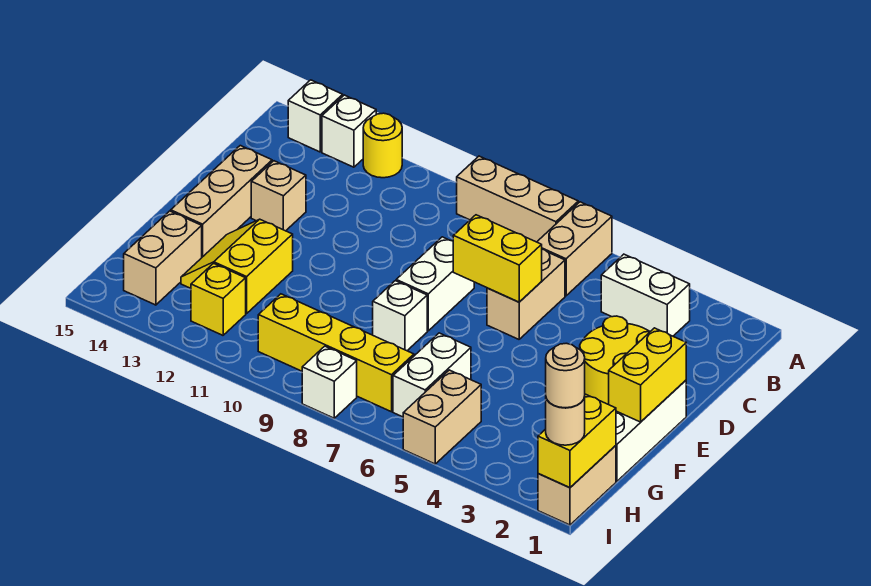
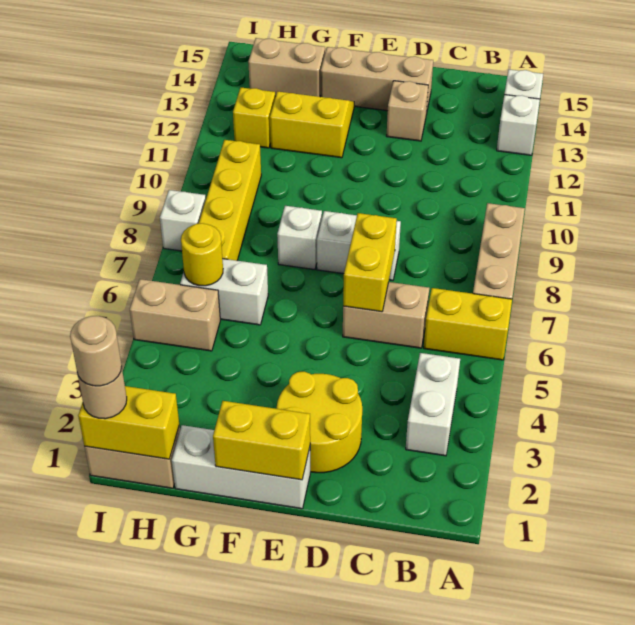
tan 1x2 brick [537,202,612,296] -> yellow 1x2 brick [424,288,512,360]
yellow 1x1 round brick [363,113,402,178] -> yellow 1x1 round brick moved to [181,223,223,286]

